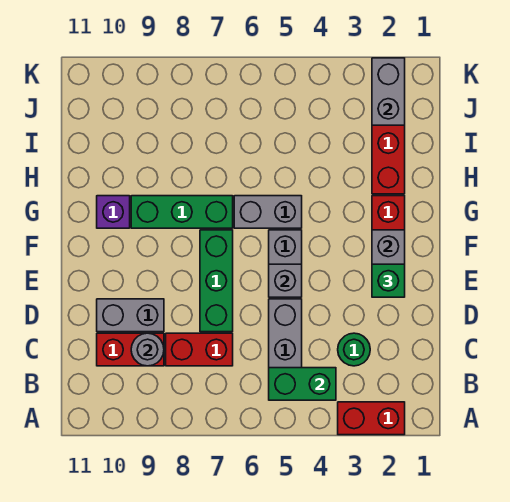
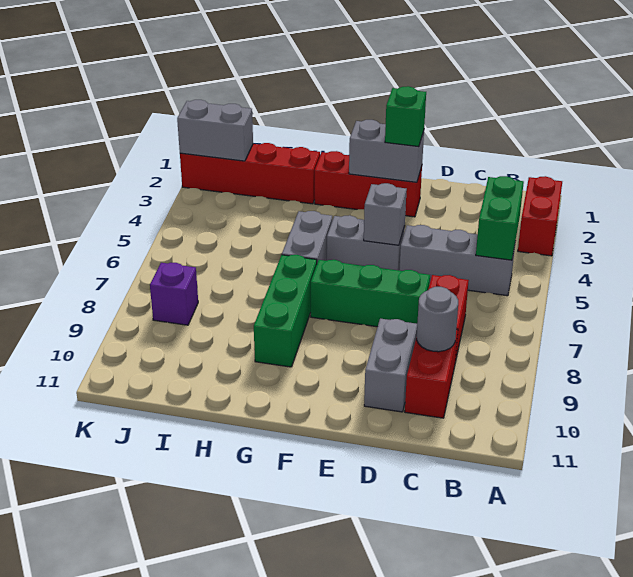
green 1x1 round brick [338,333,370,366] -> none
purple 1x1 brick [97,196,130,228] -> purple 1x1 brick moved to [150,263,198,325]

